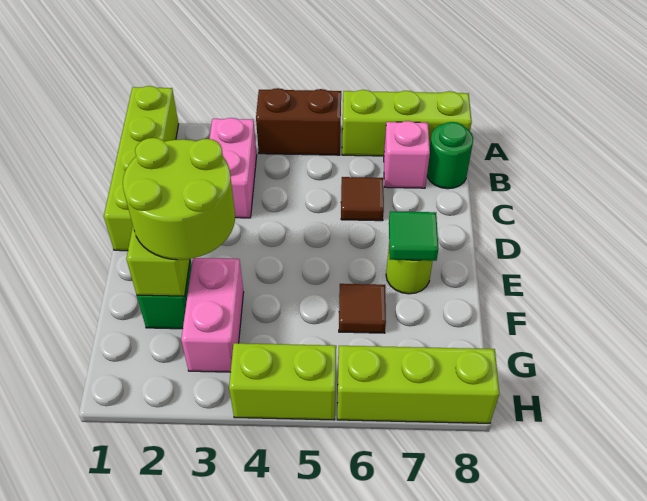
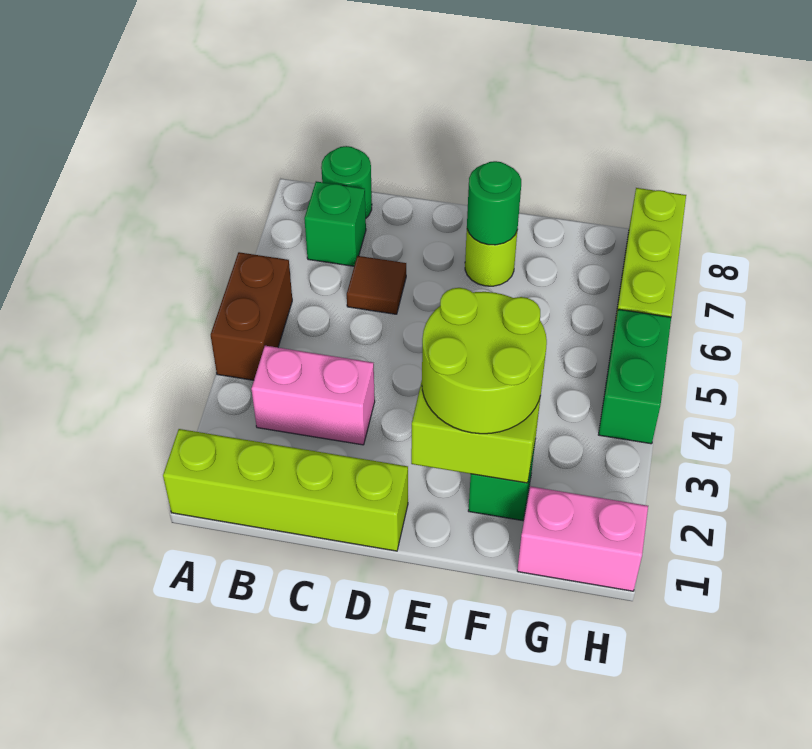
lime 1x3 brick [342,90,472,156] -> none
pink 1x1 brick [384,121,430,188] -> green 1x1 brick [304,181,366,266]
green 1x1 tile [389,211,439,261] -> green 1x1 round brick [467,161,521,245]
pink 1x2 brick [181,258,244,372] -> pink 1x2 brick moved to [517,486,648,591]
brown 1x1 tile [339,284,386,333] -> none
lime 1x2 brick [229,343,336,420] -> green 1x2 brick [598,309,671,444]

